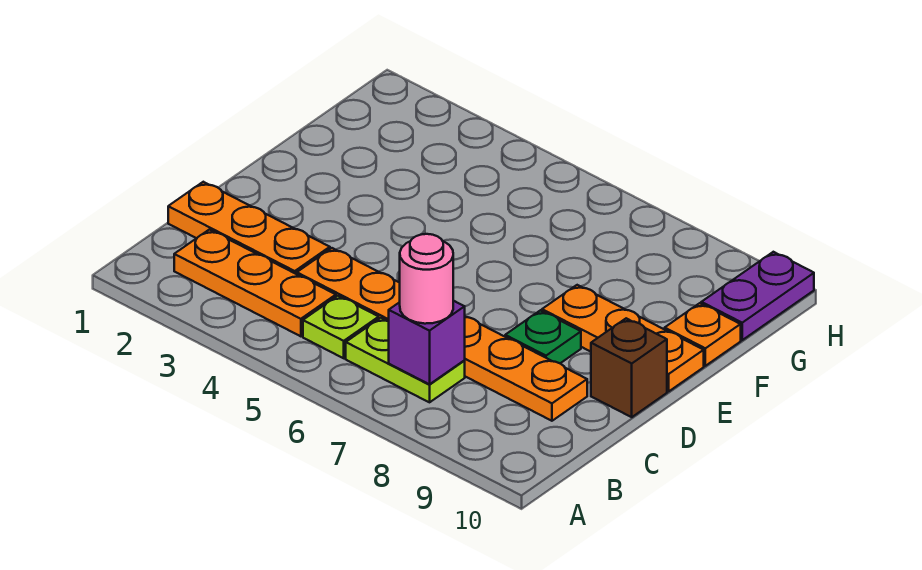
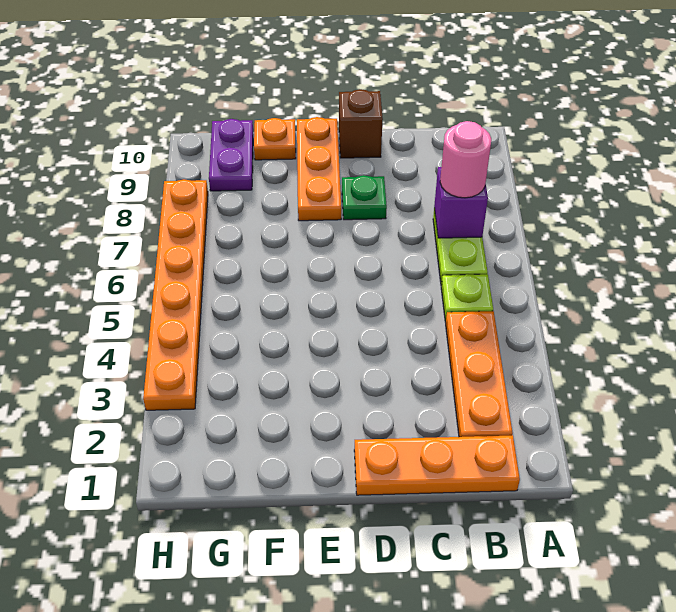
orange 1x3 plate [168,182,330,274] -> orange 1x3 plate turned to [354,435,520,495]
orange 1x6 plate [297,248,587,421] -> orange 1x6 plate moved to [143,179,208,410]
purple 1x2 plate [701,252,814,340] -> purple 1x2 plate turned to [209,119,253,191]

